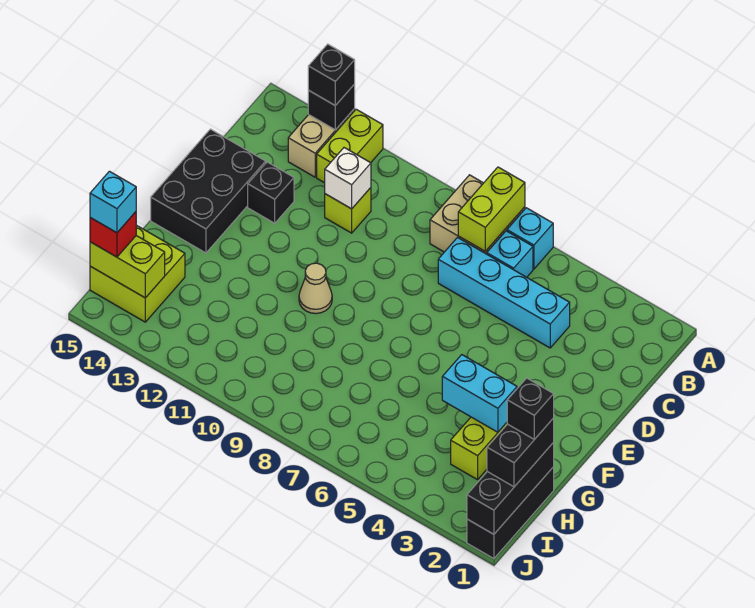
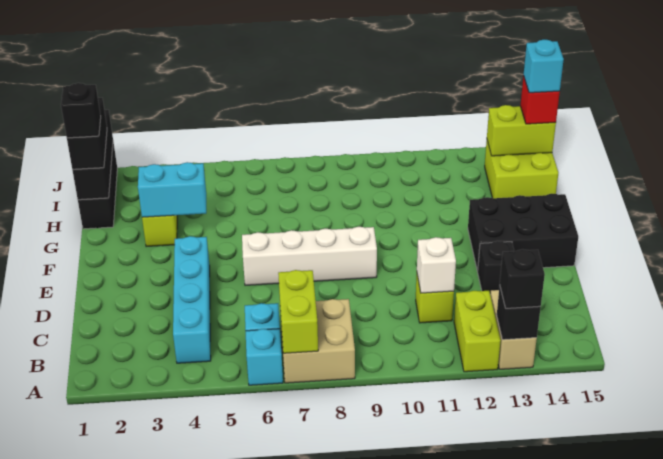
cyan 1x4 brick [438,238,570,348] -> cyan 1x4 brick turned to [173,236,211,363]
black 2x3 brick [151,129,266,253] -> black 2x3 brick turned to [468,194,578,271]
none -> white 1x4 brick [242,227,377,285]
tan 1x1 cone [299,263,332,314] -> none

